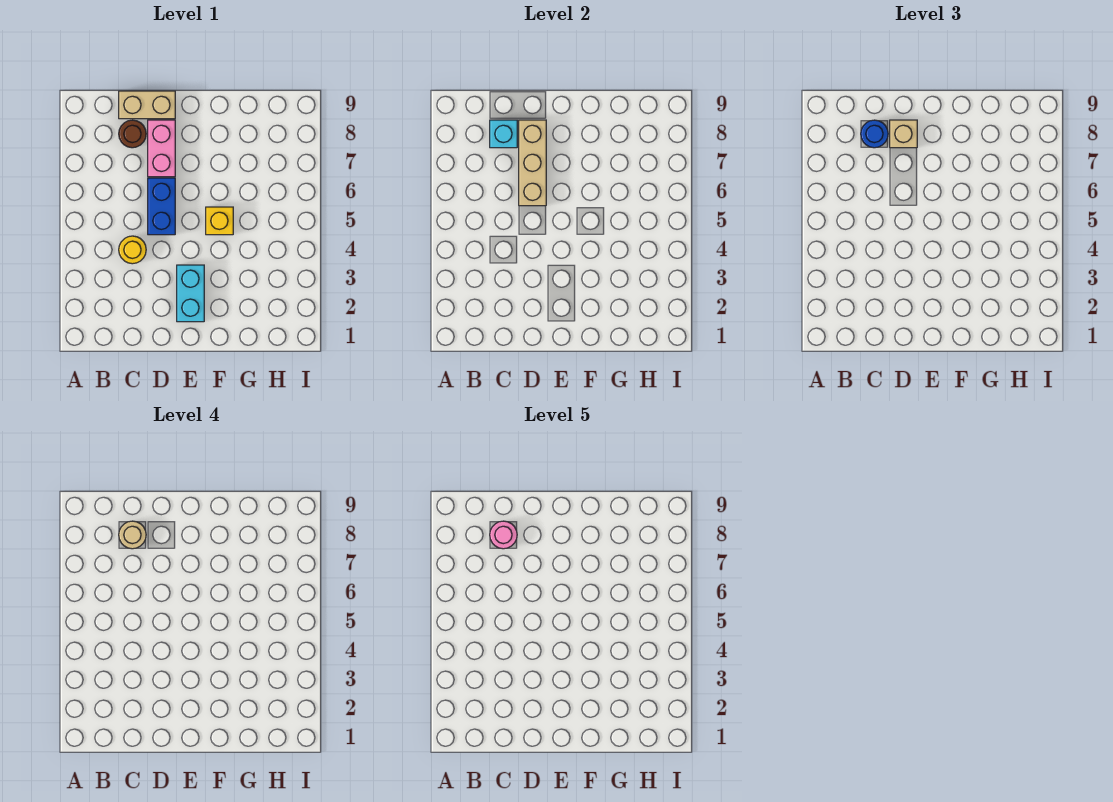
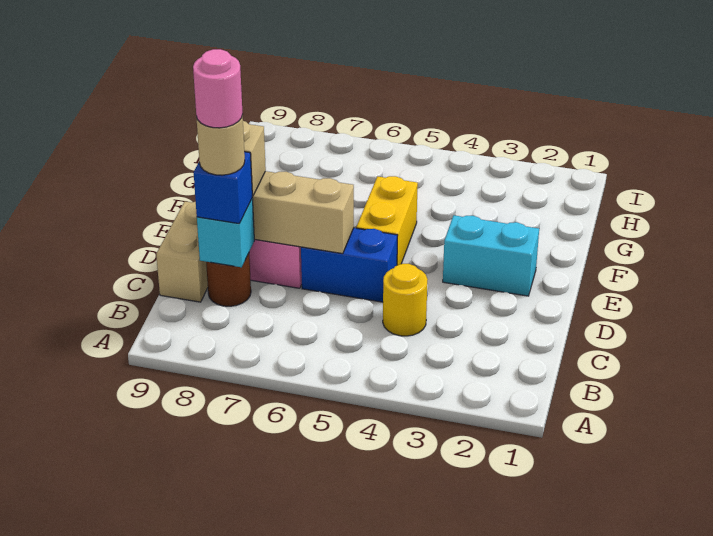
blue 1x1 round brick [861,120,888,148] -> blue 1x1 brick [194,152,252,224]
yellow 1x1 brick [206,207,233,235] -> yellow 1x2 brick [356,176,418,265]

